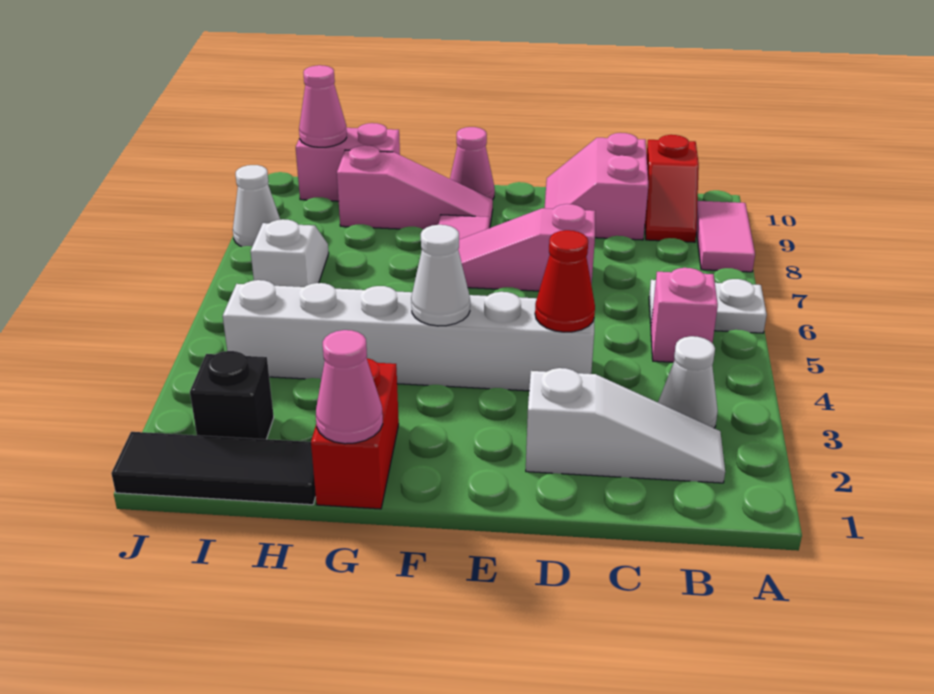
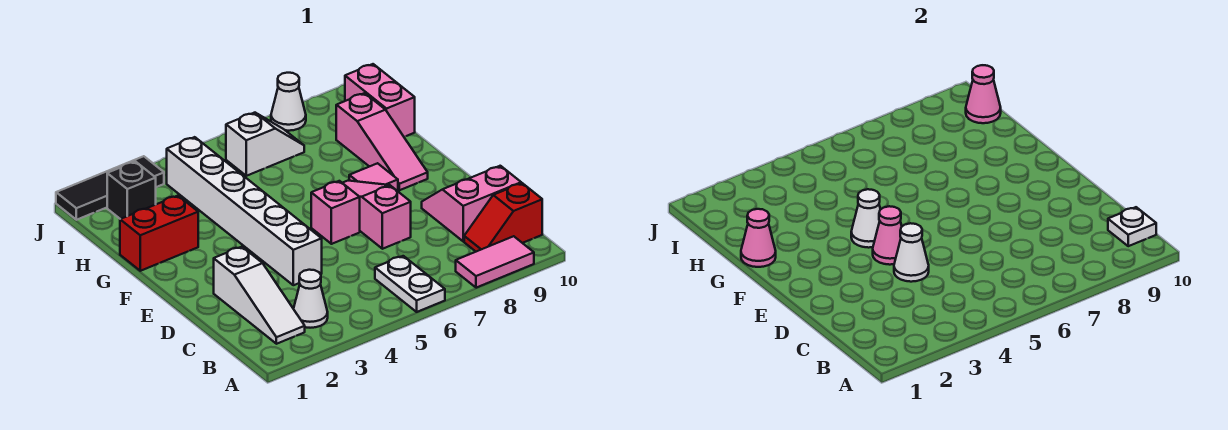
pink 1x1 brick [651,268,718,362] -> pink 1x1 brick moved to [311,181,360,244]
none -> white 1x1 plate [1108,207,1156,246]
red 1x1 cone [535,230,595,332] -> white 1x1 cone [894,223,929,282]
pink 1x1 cone [450,127,495,200] -> pink 1x1 cone moved to [873,206,902,265]
black 1x3 tile [111,432,316,505] -> black 1x3 tile turned to [56,156,164,220]

